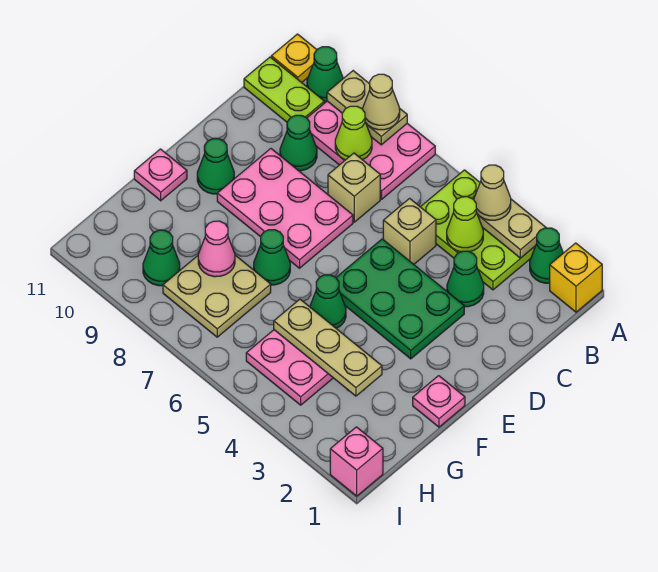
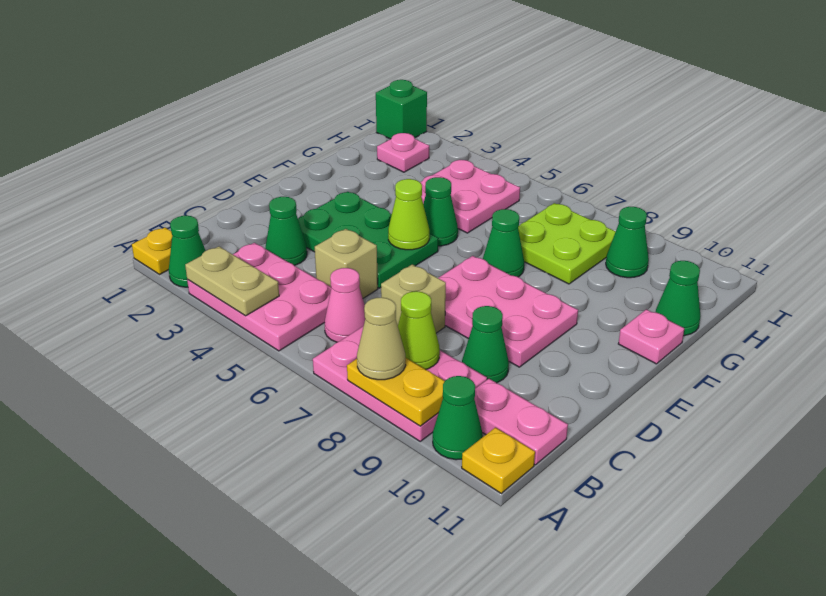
yellow 1x1 brick [550,243,602,312] -> yellow 1x1 plate [132,228,172,274]
lime 2x3 plate [421,170,535,290] -> pink 2x3 plate [187,243,331,351]
tan 1x1 cone [474,165,511,220] -> none
tan 1x2 plate [327,71,407,145] -> yellow 1x2 plate [347,357,445,426]
lime 1x1 cone [447,197,483,252] -> lime 1x1 cone moved to [388,179,429,250]
lime 1x2 plate [244,57,324,122] -> pink 1x2 plate [474,379,568,465]
green 1x1 cone [197,139,234,194] -> green 1x1 cone moved to [656,261,700,336]
pink 1x1 plate [413,376,465,427] -> pink 1x1 plate moved to [377,133,429,172]
tan 1x3 plate [274,299,382,396] -> none
tan 2x2 plate [163,255,271,337] -> lime 2x2 plate [518,203,616,284]
pink 1x1 cone [198,221,235,277] -> pink 1x1 cone moved to [325,268,365,342]
pink 1x1 brick [330,427,383,496] -> green 1x1 brick [376,80,427,139]

